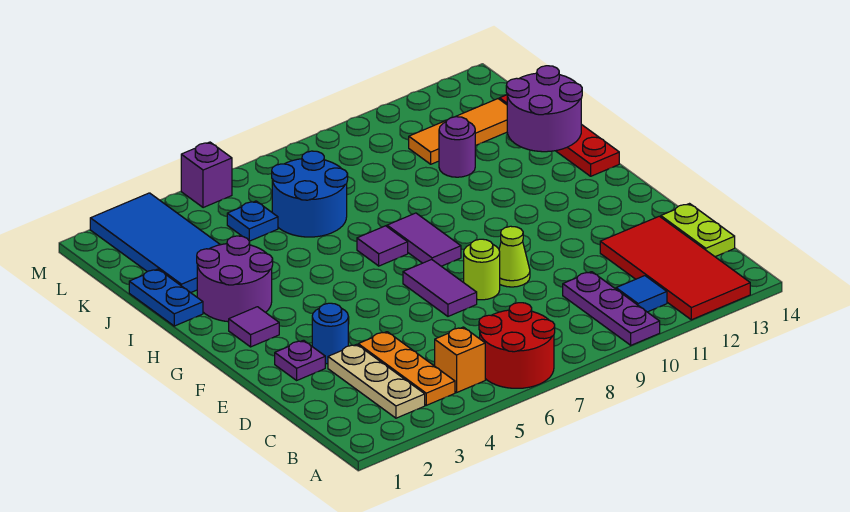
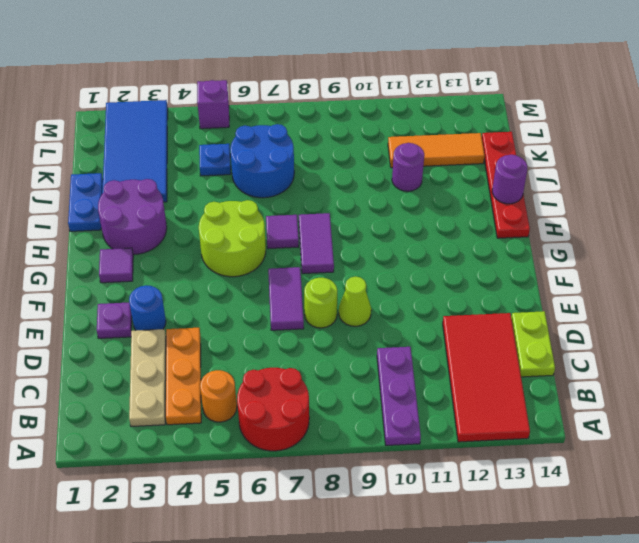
orange 1x1 brick [435,327,485,393] -> orange 1x1 round brick [200,370,237,422]
blue 1x1 tile [616,276,667,312] -> none
none -> lime 2x2 round brick [199,200,266,277]
purple 2x2 round brick [506,66,582,152] -> purple 1x1 round brick [492,155,527,204]

